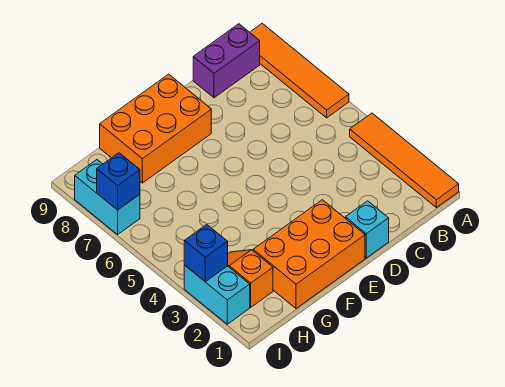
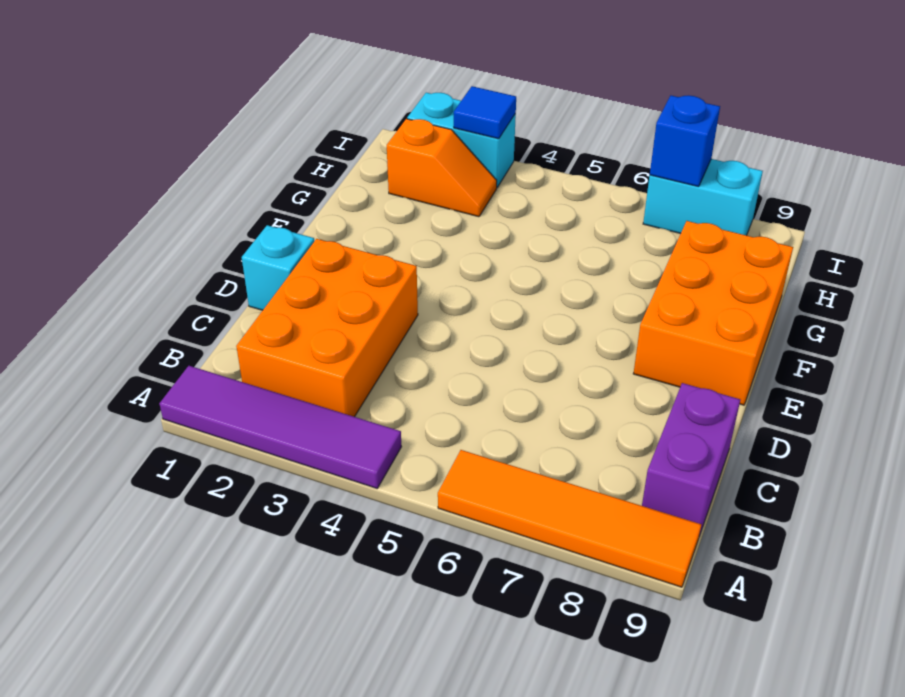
orange 1x4 tile [350,113,459,208] -> purple 1x4 tile [159,366,401,488]
orange 2x3 brick [253,200,365,309] -> orange 2x3 brick moved to [236,239,418,417]
blue 1x1 brick [184,225,228,282] -> blue 1x1 tile [454,86,516,139]

